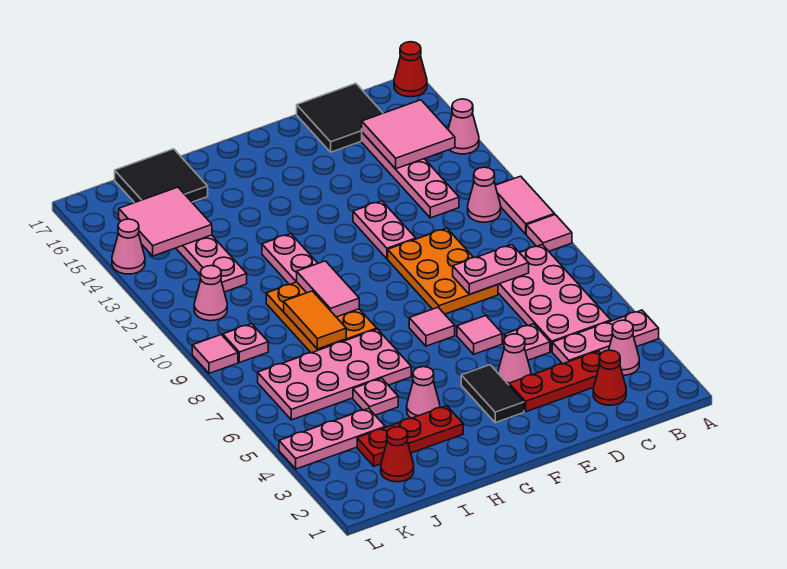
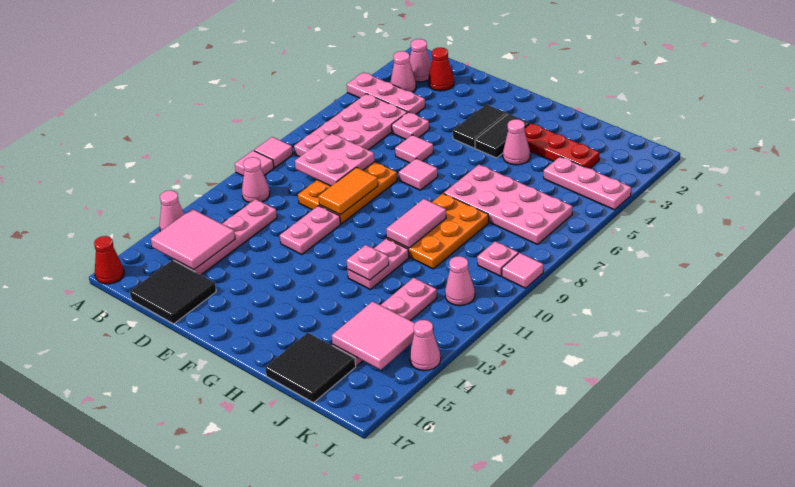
pink 1x2 tile [495,176,555,234] -> pink 1x1 tile [235,151,274,176]
red 1x3 plate [509,351,601,412] -> none
pink 1x2 plate [453,245,529,294] -> pink 2x2 plate [295,134,375,186]
pink 1x1 cone [498,334,531,385] -> pink 1x1 cone moved to [410,39,431,82]
none -> black 1x2 tile [475,114,530,158]
pink 1x1 plate [353,378,398,415] -> pink 1x1 plate moved to [347,245,389,280]
orange 1x2 tile [284,291,346,349] -> orange 1x2 tile moved to [319,167,378,215]
red 1x1 cone [381,427,414,482] -> none

